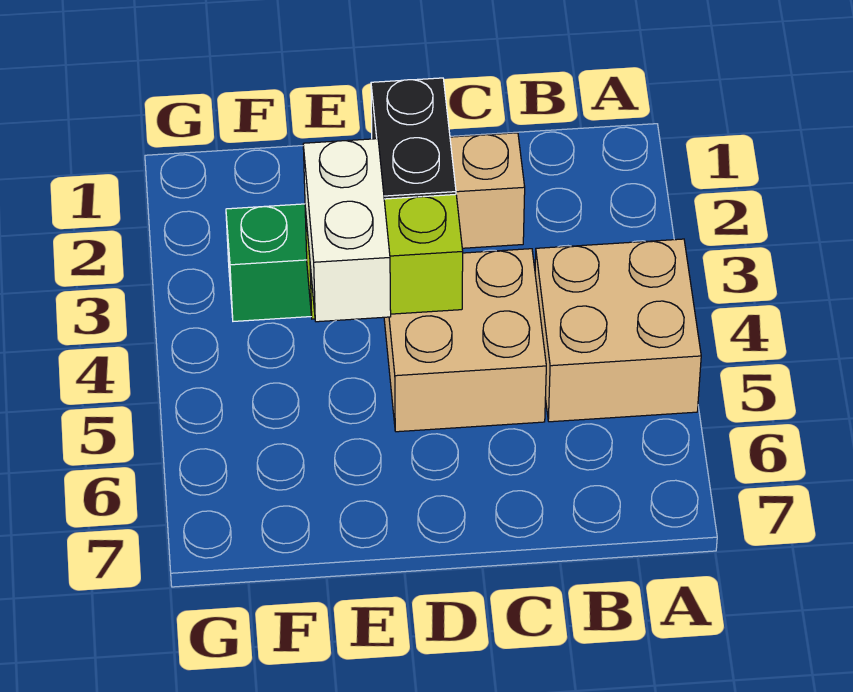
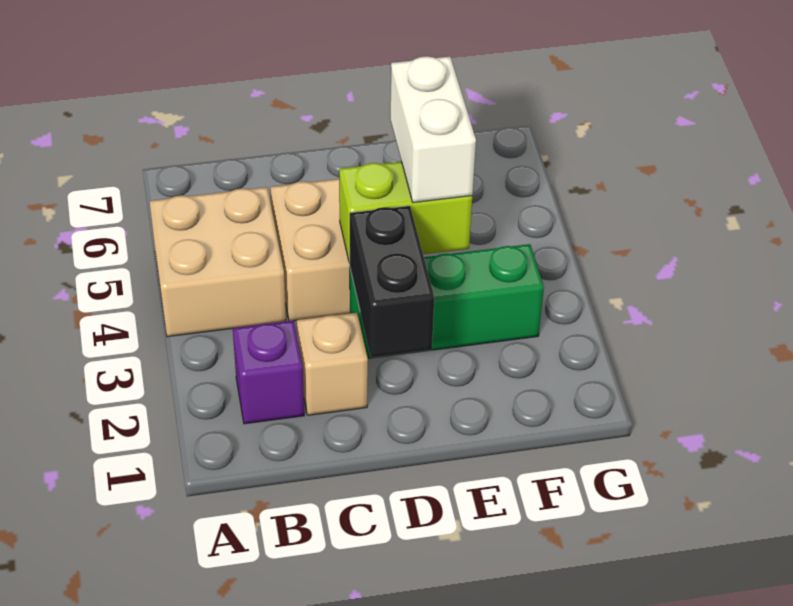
none -> purple 1x1 brick [233,321,304,424]

